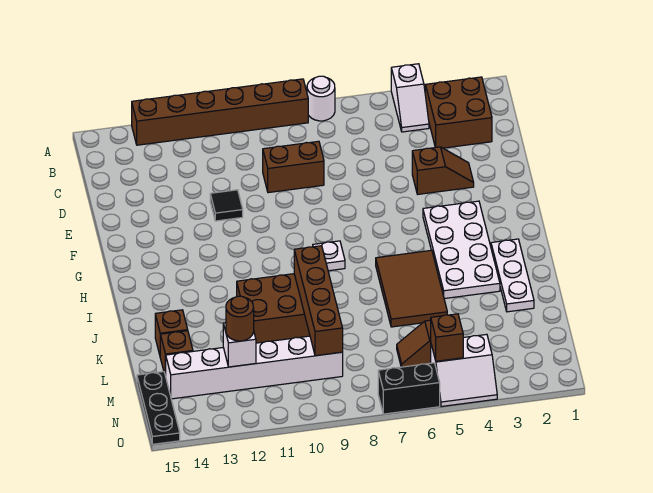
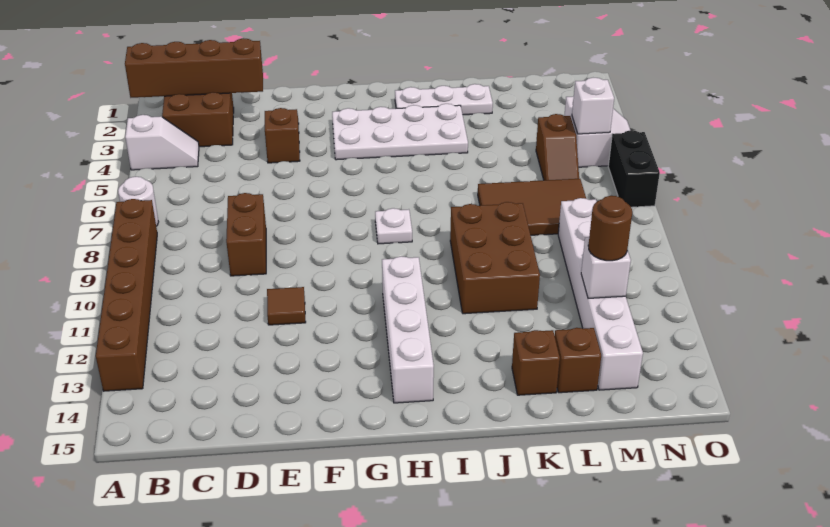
black 1x1 tile [210,190,243,221] -> brown 1x1 tile [267,287,306,325]
none -> white 1x4 brick [382,256,434,403]
brown 2x3 tile [376,250,447,327] -> brown 2x3 tile moved to [478,179,586,235]
brown 1x4 brick [294,246,343,356] -> brown 1x4 brick moved to [125,38,263,98]
black 1x3 plate [137,372,180,444] -> none
brown 1x1 brick [431,314,463,361] -> white 1x1 brick [572,78,614,134]

